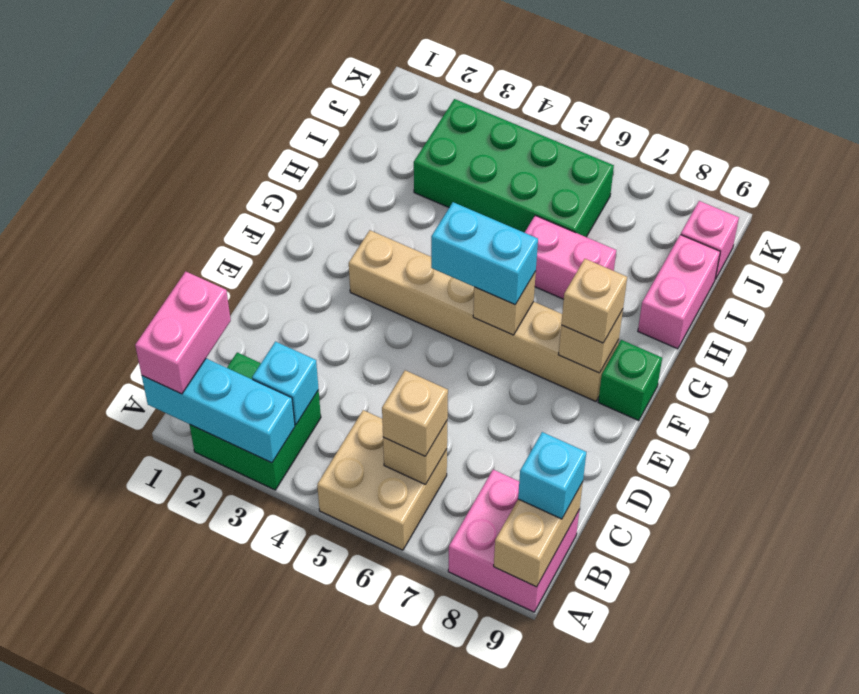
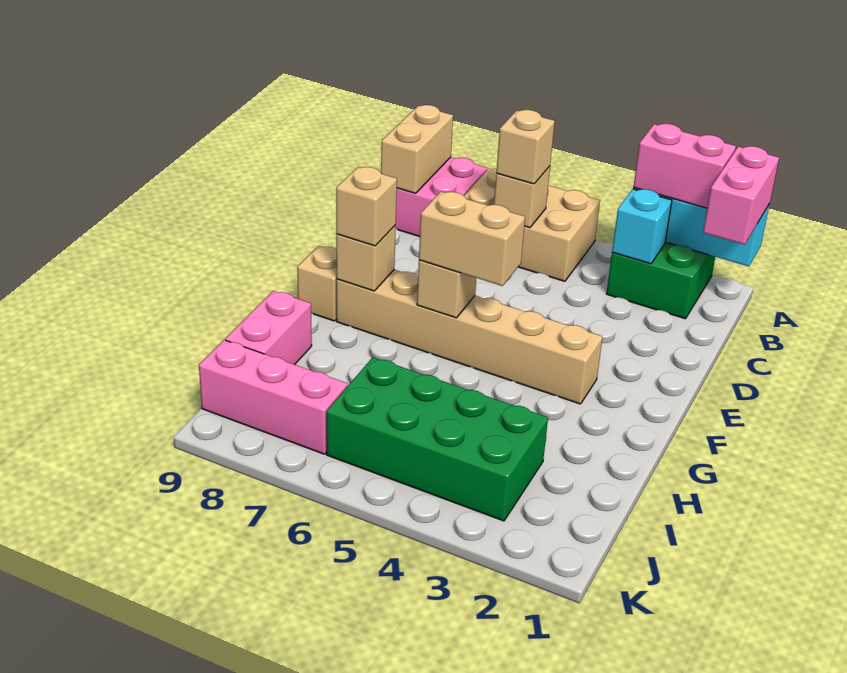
tan 2x2 brick [317,410,447,550] -> tan 2x3 brick [464,168,600,281]
cyan 1x1 brick [518,432,586,519] -> none
cyan 1x2 brick [431,202,538,305] -> tan 1x2 brick [419,192,525,286]
green 1x1 brick [598,340,662,421] -> tan 1x1 brick [297,246,337,321]
pink 1x2 brick [525,216,616,299] -> pink 1x2 brick moved to [633,124,736,208]
pink 1x1 brick [681,201,739,279] -> pink 1x3 brick [199,340,348,454]

